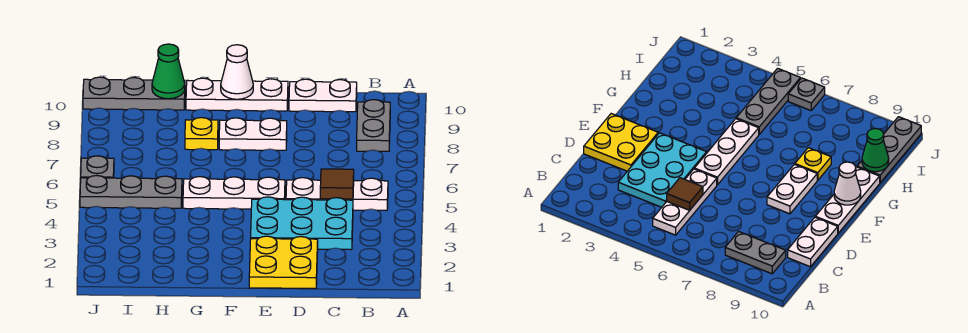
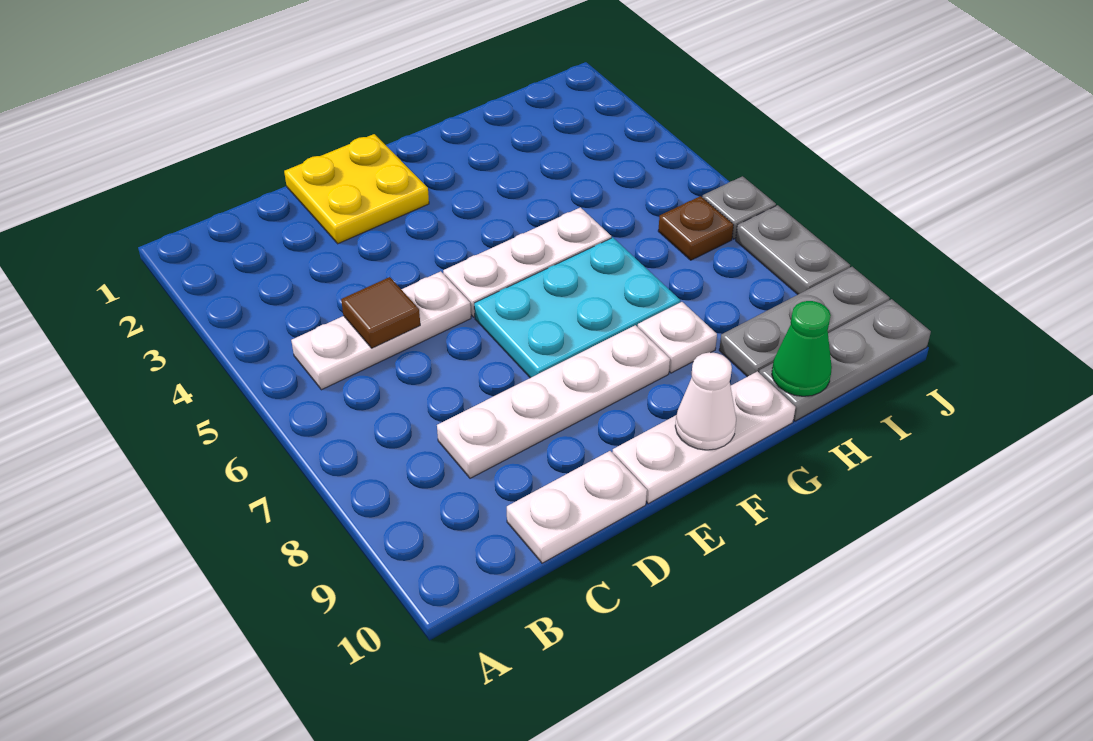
grey 1x2 plate [357,100,390,151] -> grey 1x2 plate moved to [736,205,850,294]
cyan 2x3 plate [251,197,353,250] -> cyan 2x3 plate moved to [474,238,680,378]
white 1x2 plate [219,118,287,150] -> white 1x4 plate [437,325,670,478]
yellow 1x1 plate [185,118,218,150] -> white 1x1 plate [638,302,717,373]
grey 1x3 plate [80,176,182,208] -> grey 1x3 plate moved to [719,267,890,377]
none -> brown 1x1 plate [658,196,734,260]

